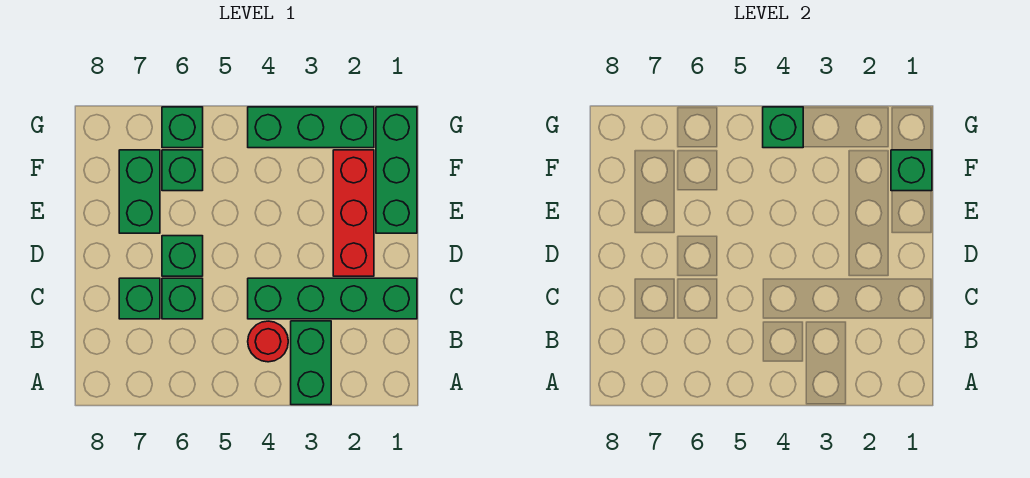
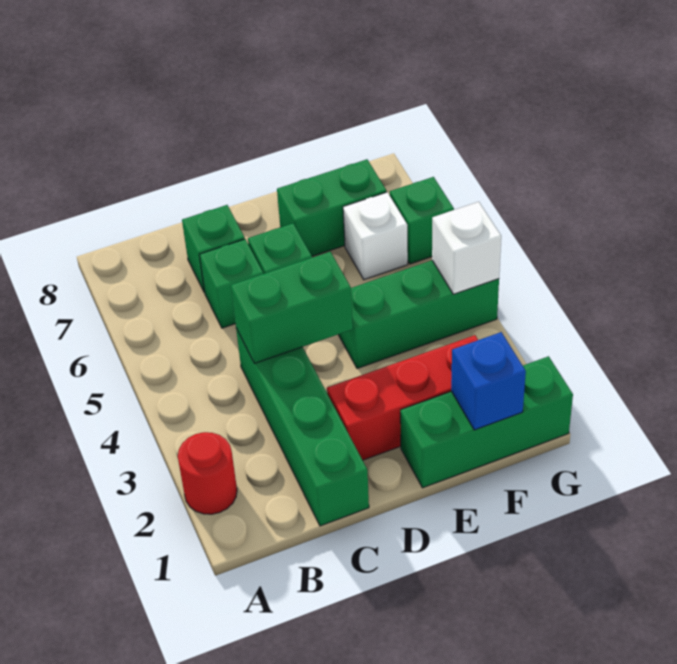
green 1x2 brick [291,321,331,405] -> green 1x2 brick moved to [231,252,353,363]
red 1x1 round brick [248,321,288,362] -> red 1x1 round brick moved to [178,432,237,514]
green 1x1 brick [891,150,932,191] -> blue 1x1 brick [451,332,526,430]
green 1x1 brick [162,150,203,191] -> white 1x1 brick [343,192,408,280]
green 1x3 brick [248,107,374,148] -> green 1x3 brick turned to [338,260,499,368]
green 1x1 brick [763,107,803,148] -> white 1x1 brick [432,202,501,294]

